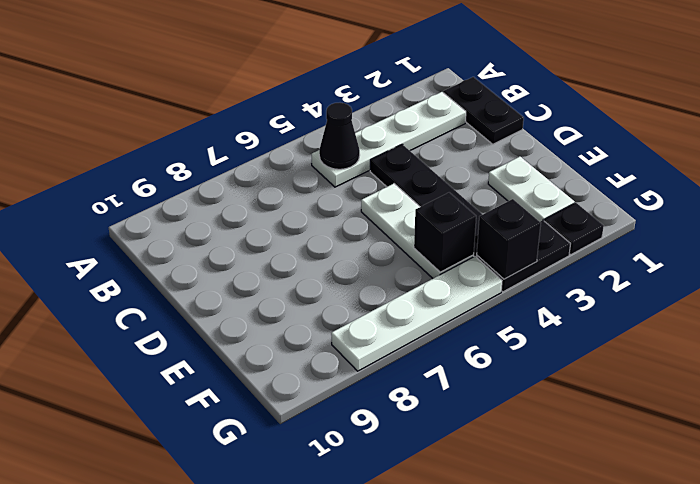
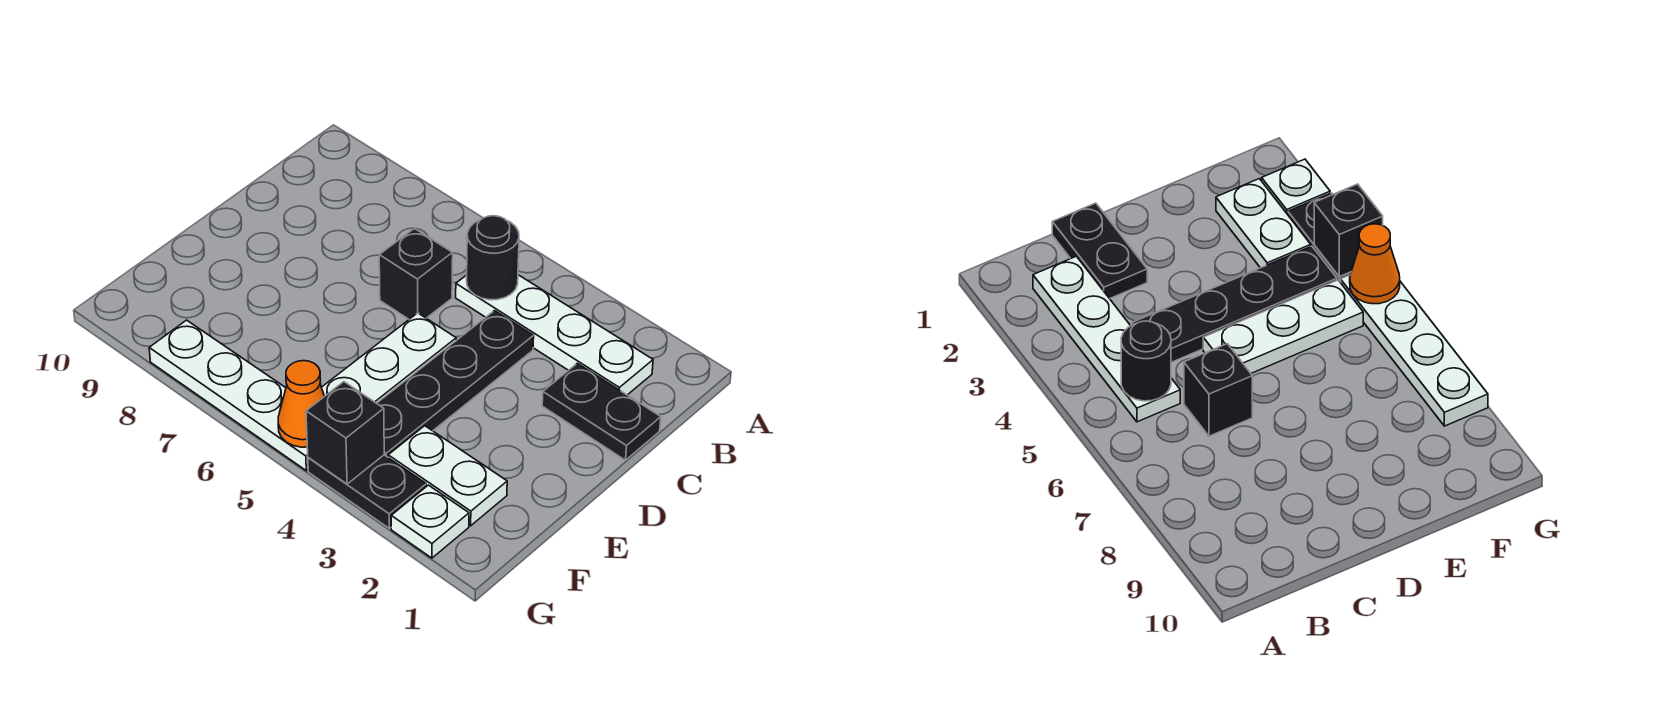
black 1x2 plate [443,77,524,144] -> black 1x2 plate turned to [542,363,661,460]
black 1x1 cone [319,103,360,169] -> black 1x1 round brick [467,216,519,300]
white 1x2 plate [488,156,575,222] -> white 1x2 plate turned to [388,426,507,526]
black 1x1 brick [414,192,476,272] -> black 1x1 brick moved to [379,228,453,319]
black 1x1 plate [544,203,604,254] -> white 1x1 plate [391,485,469,558]
none -> orange 1x1 cone [278,361,324,447]

